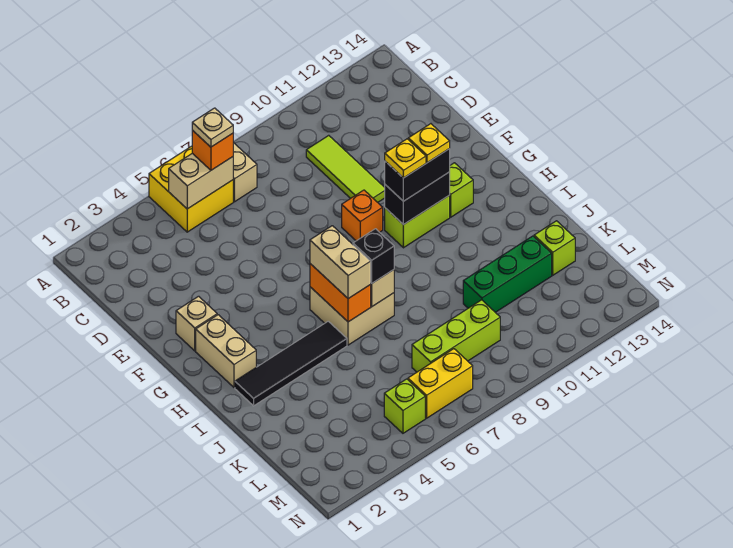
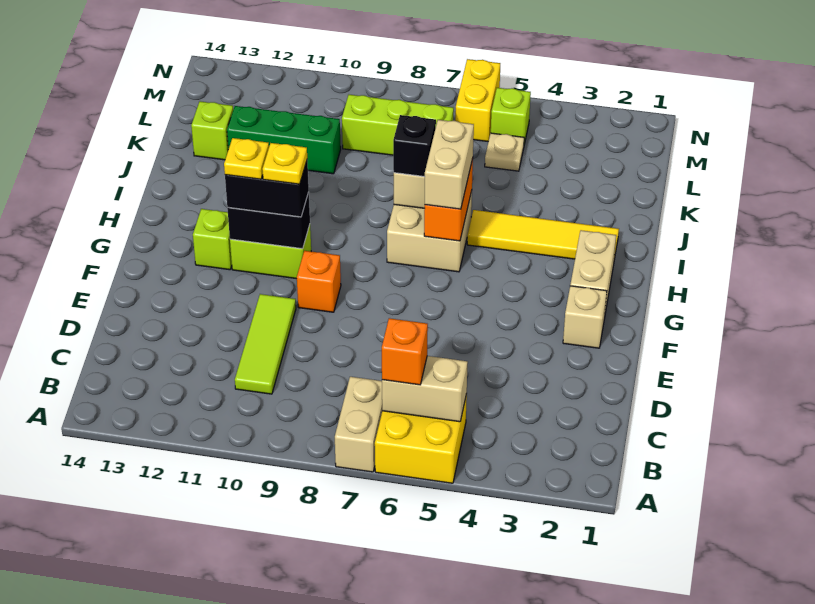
tan 1x1 plate [192,108,233,147] -> tan 1x1 plate moved to [485,133,524,171]
black 1x4 tile [235,321,347,406] -> yellow 1x4 tile [467,210,619,260]
yellow 1x2 brick [408,349,473,418] -> yellow 1x2 brick turned to [455,59,500,142]

